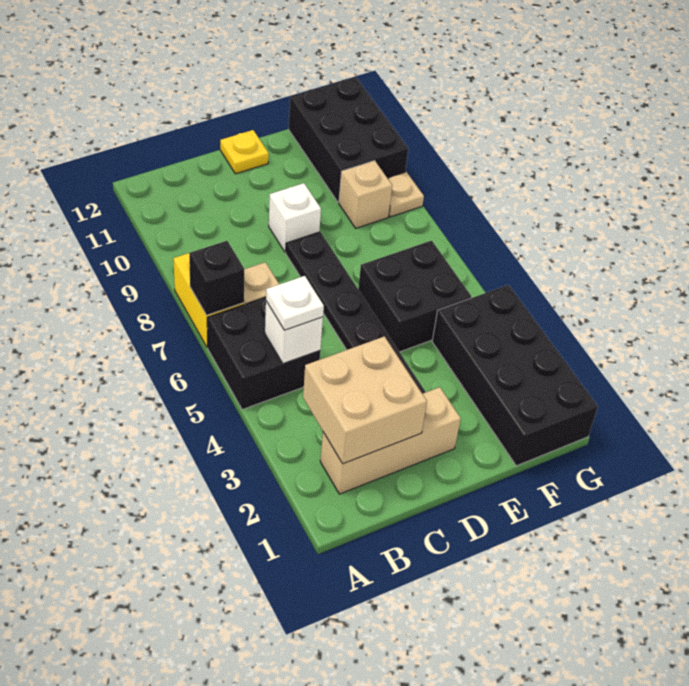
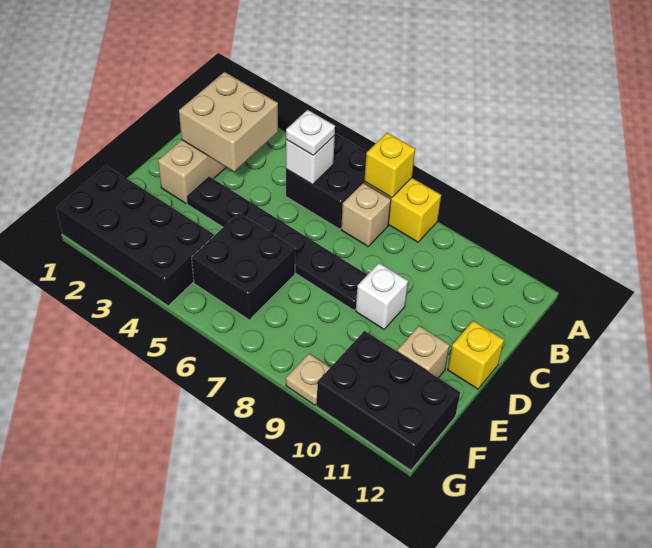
black 1x1 brick [189,241,244,315] -> yellow 1x1 brick [364,133,415,198]
yellow 1x1 plate [220,130,269,174] -> yellow 1x1 brick [448,321,504,389]
tan 1x1 brick [339,161,392,228] -> tan 1x1 brick moved to [397,326,450,378]

